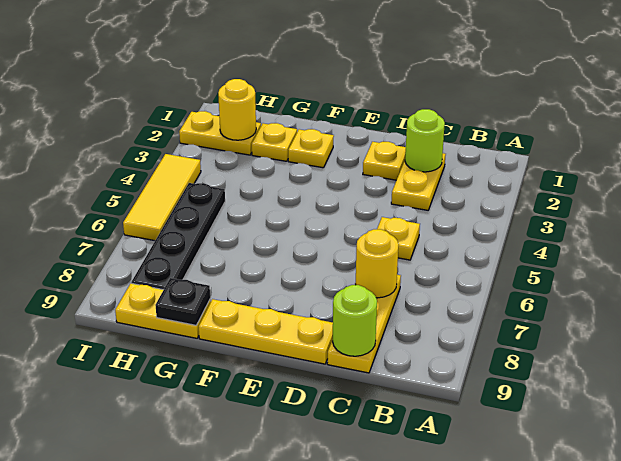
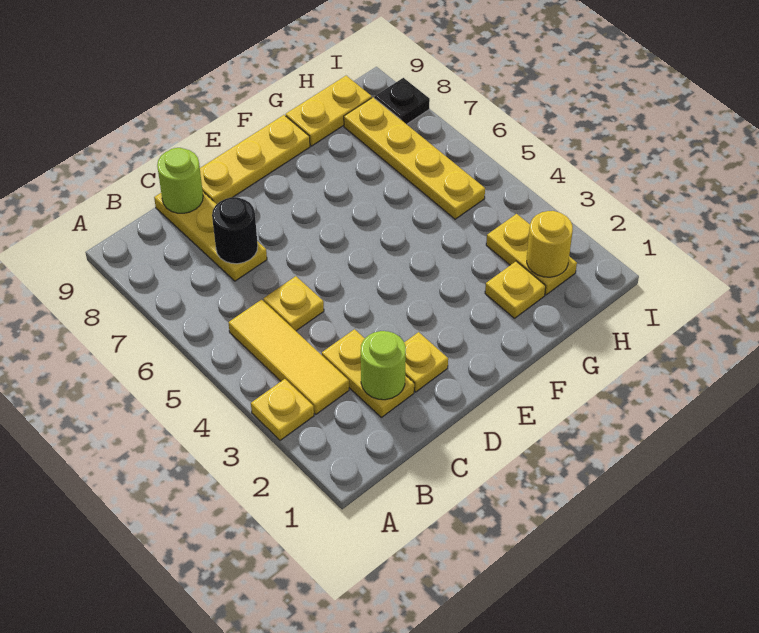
yellow 1x1 round brick [356,229,399,298] -> black 1x1 round brick [212,197,258,264]
yellow 1x1 plate [288,129,334,168] -> yellow 1x1 plate moved to [251,379,314,441]
black 1x1 plate [155,278,210,325] -> black 1x1 plate moved to [375,78,430,124]
yellow 1x2 plate [179,111,261,155] -> yellow 1x2 plate turned to [486,214,577,295]
black 1x4 plate [131,183,225,290] -> yellow 1x4 plate [344,97,485,219]
yellow 1x3 tile [123,154,201,241] -> yellow 1x3 tile moved to [228,300,349,414]

